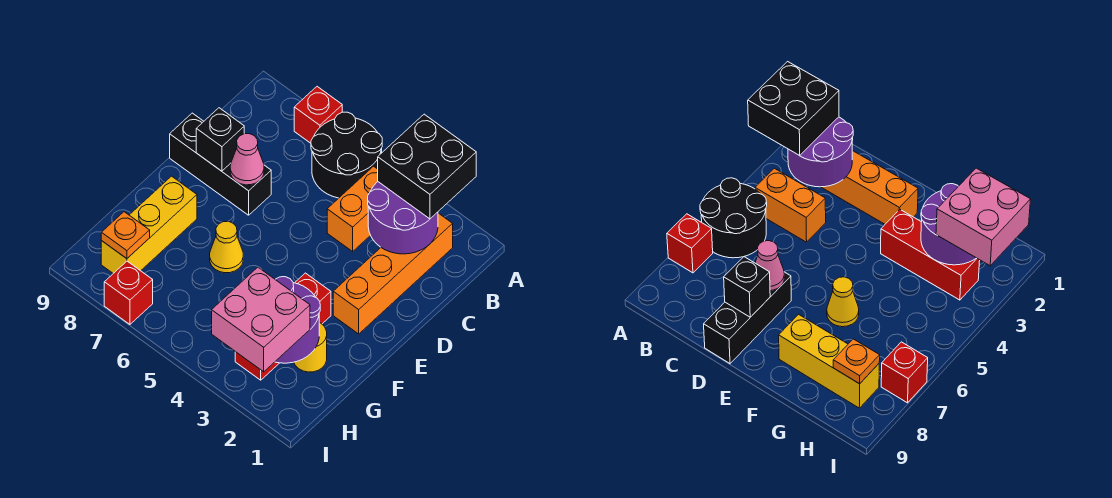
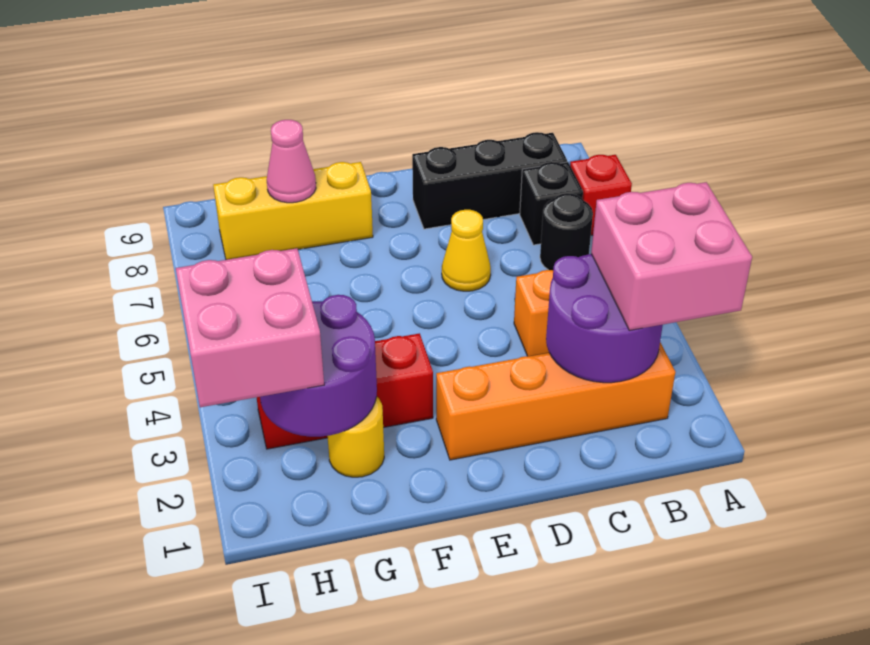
black 2x2 brick [378,114,476,219] -> pink 2x2 brick [591,182,752,330]
black 2x2 round brick [311,112,382,198] -> black 1x1 round brick [540,193,593,270]
black 1x3 brick [170,113,271,215] -> black 1x3 brick turned to [412,132,567,229]
pink 1x1 cone [230,134,264,185] -> pink 1x1 cone moved to [267,120,316,203]
black 1x1 brick [196,108,244,171] -> black 1x1 brick moved to [520,162,583,245]
yellow 1x1 cone [210,221,243,273] -> yellow 1x1 cone moved to [442,210,491,291]
orange 1x1 plate [101,212,150,259] -> none
red 1x1 brick [104,261,153,324] -> none

